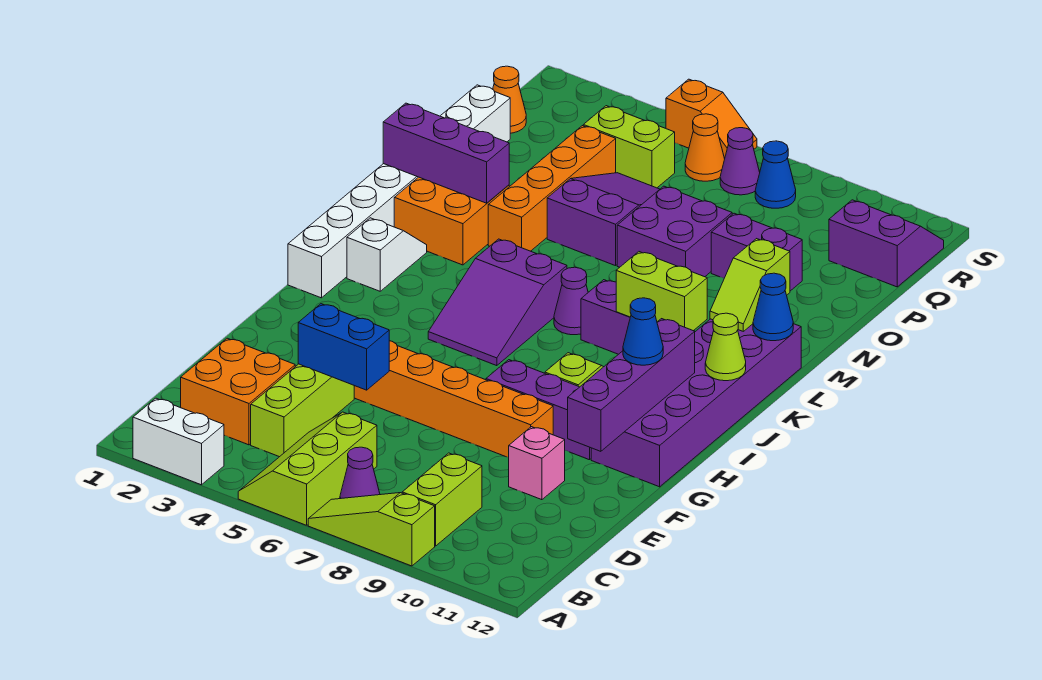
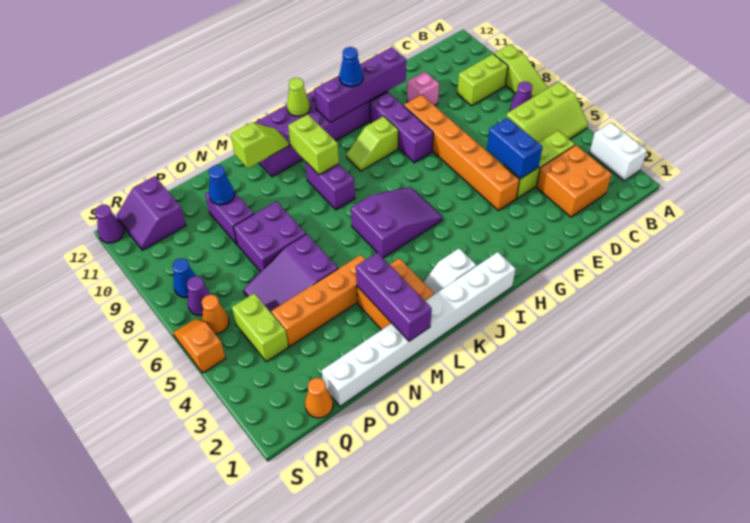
purple 1x1 cone [554,267,588,335] -> purple 1x1 cone moved to [95,205,124,243]
blue 1x1 cone [753,273,793,341] -> blue 1x1 cone moved to [209,165,234,205]

